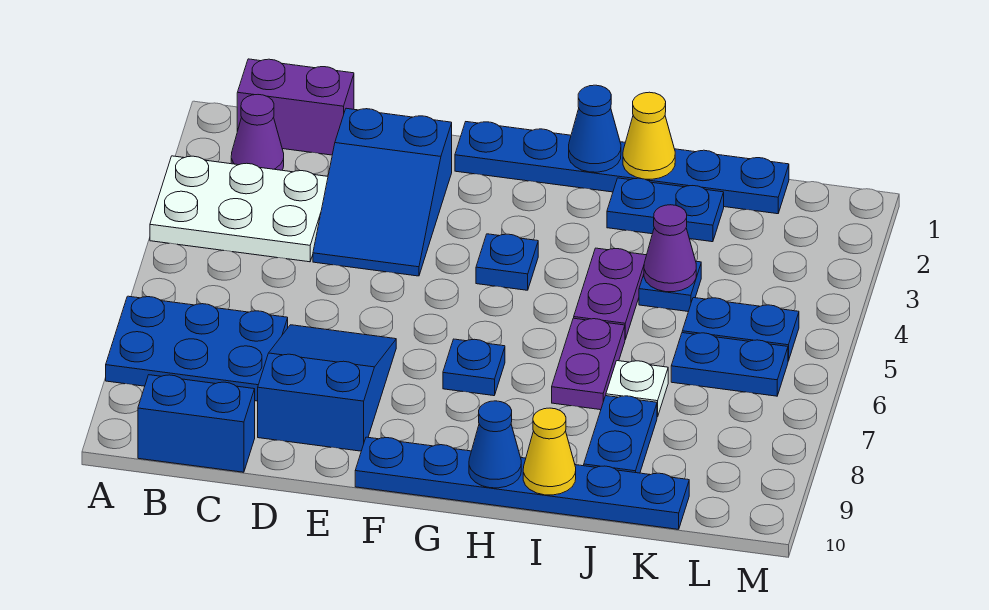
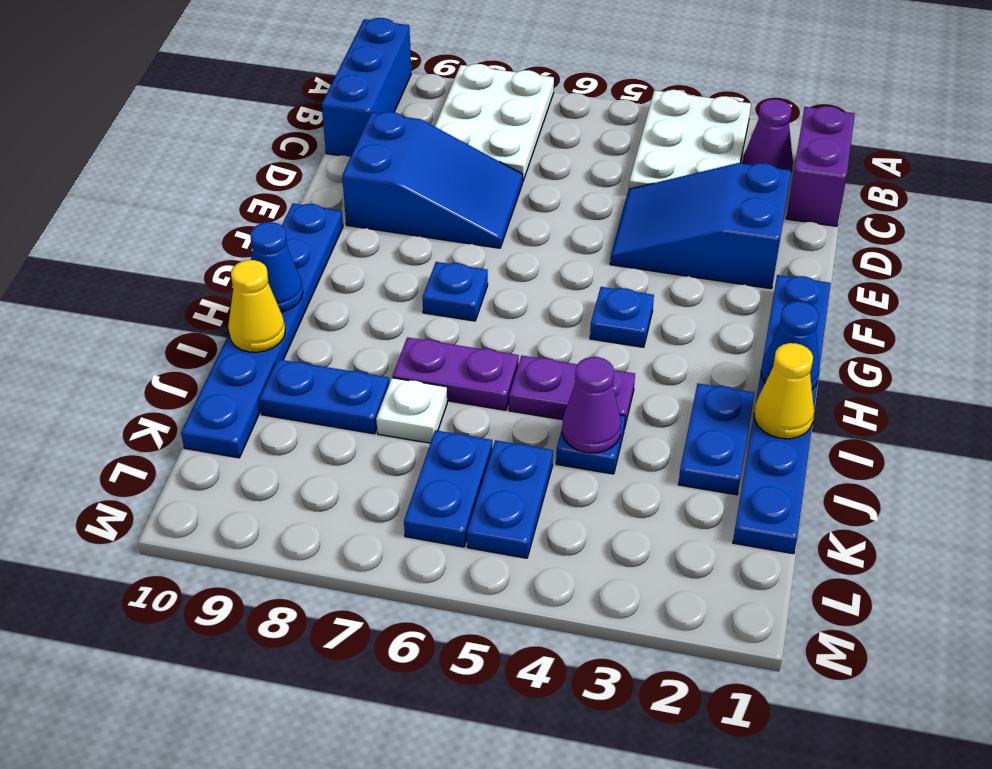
blue 2x3 plate [106,296,288,401] -> white 2x3 plate [435,64,554,181]
blue 1x2 brick [138,375,255,472] -> blue 1x3 brick [322,18,411,157]

